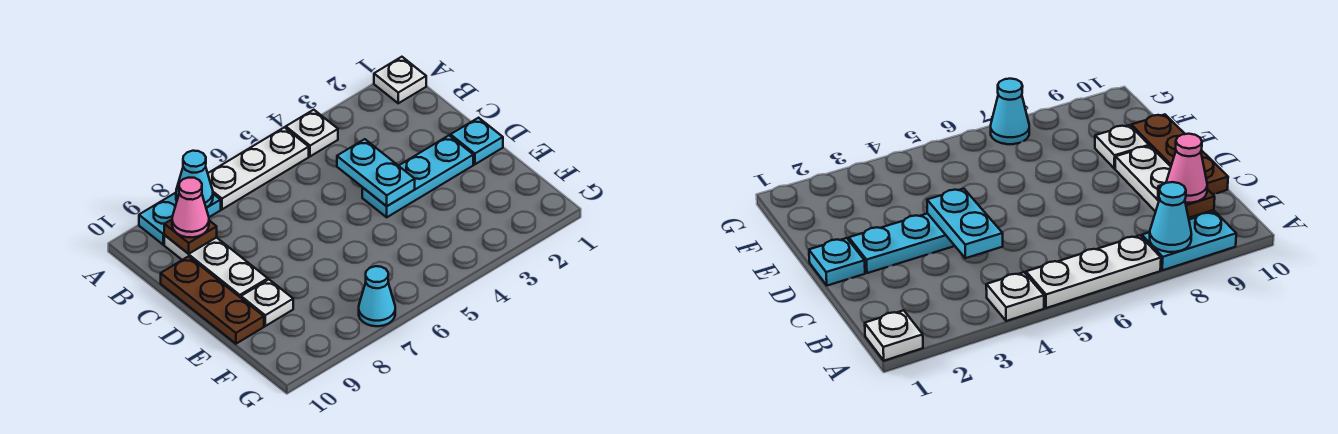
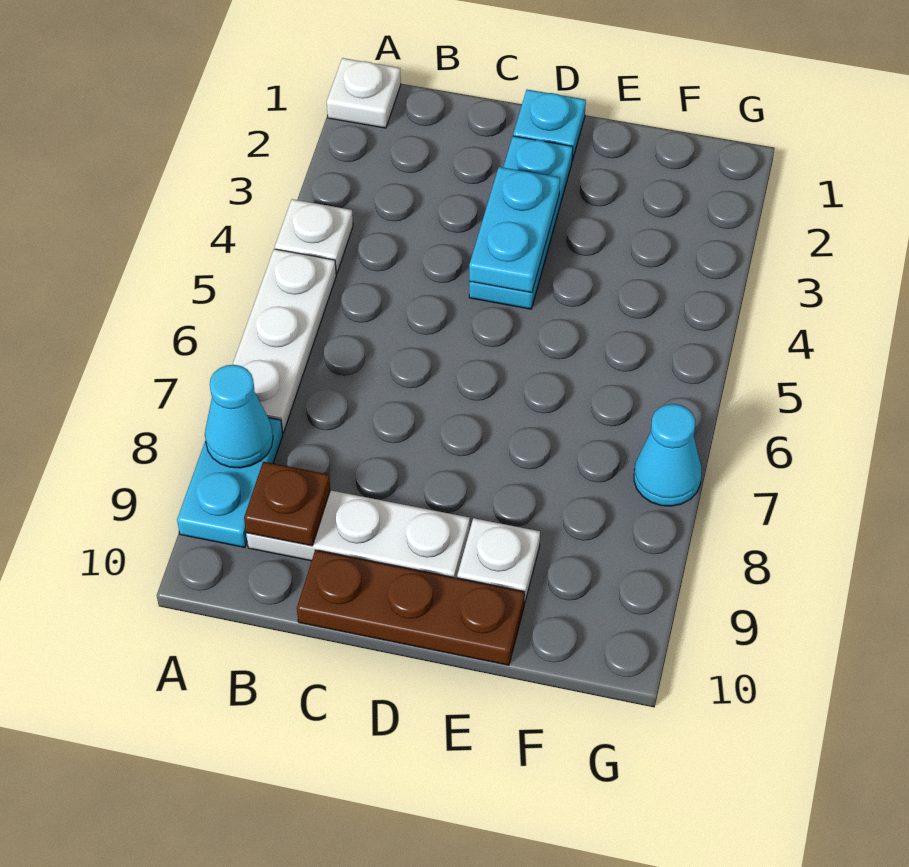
pink 1x1 cone [172,178,209,237] -> none
cyan 1x2 plate [337,139,415,206] -> cyan 1x2 plate turned to [469,167,560,293]

